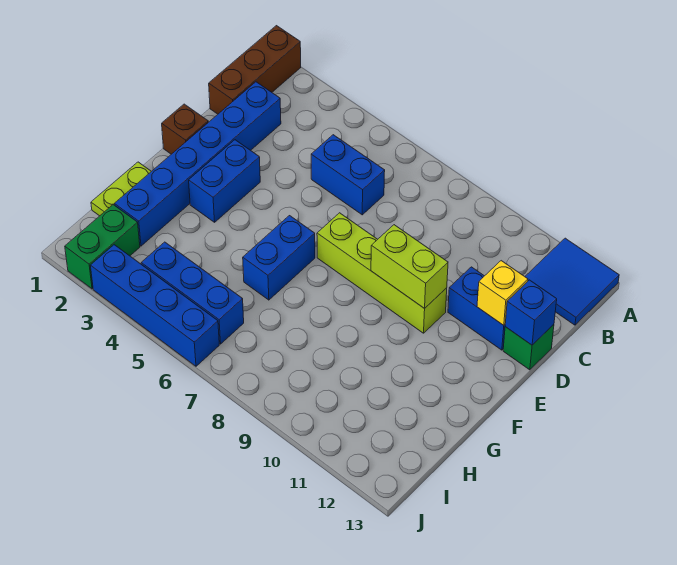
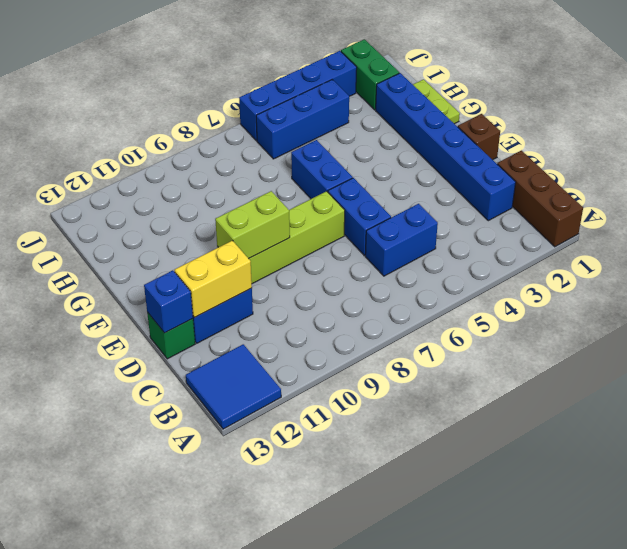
yellow 1x1 brick [477,261,528,325] -> yellow 1x2 brick [175,241,252,318]
blue 1x2 brick [189,140,260,222] -> blue 1x2 brick moved to [328,178,391,256]

